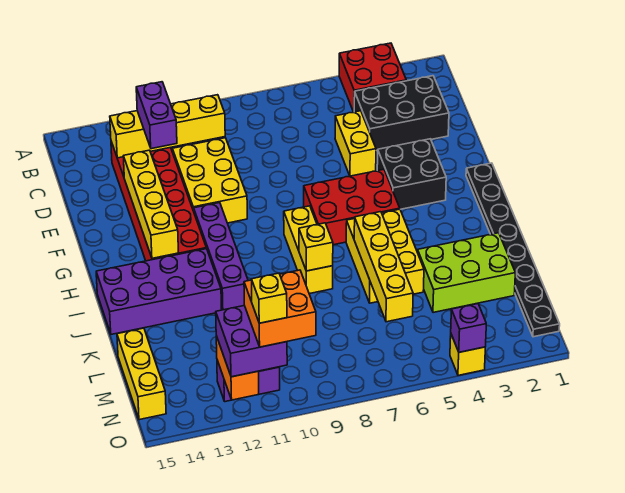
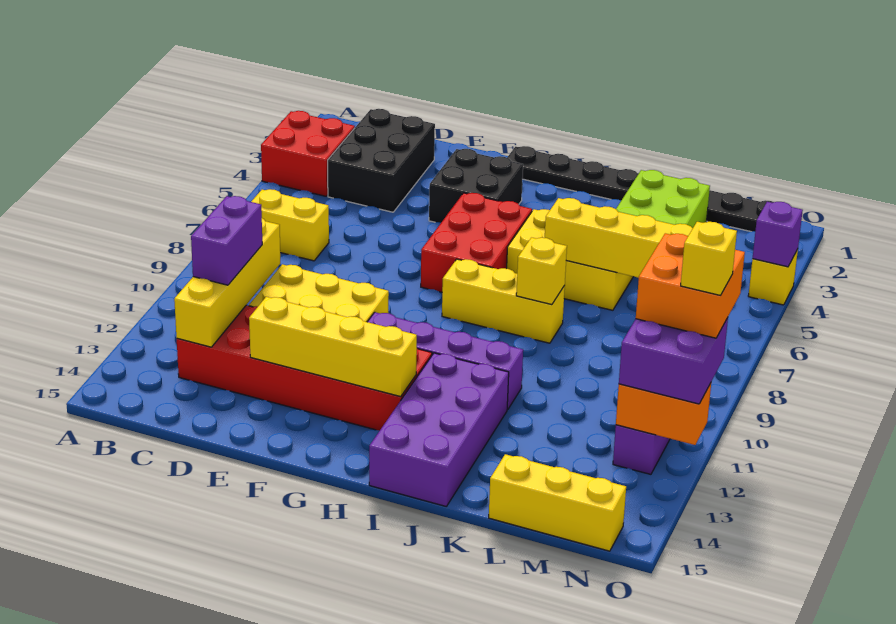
purple 1x2 brick [136,82,177,149] -> purple 1x2 brick turned to [191,196,262,285]
yellow 1x2 brick [335,111,376,176] -> yellow 1x2 brick moved to [251,189,329,261]

